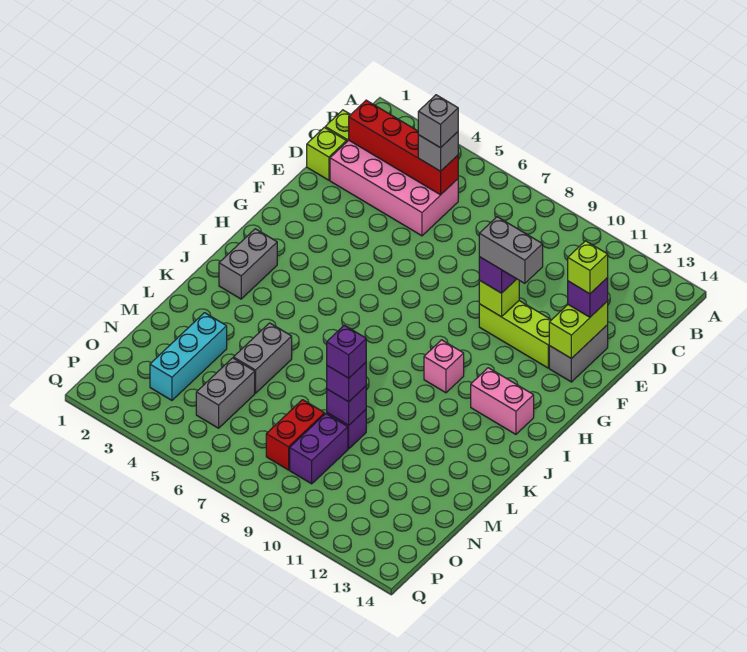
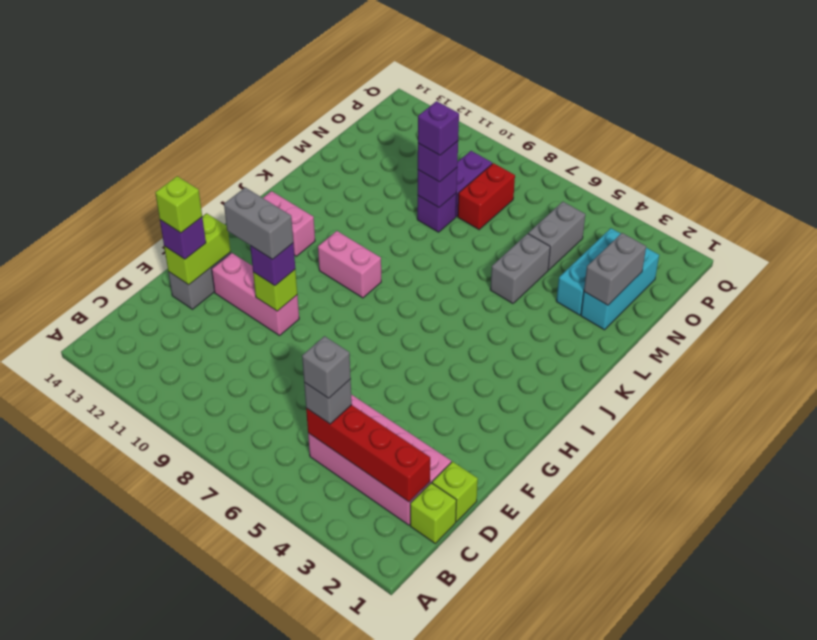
lime 1x3 brick [479,301,551,368] -> pink 1x3 brick [212,253,299,336]
grey 1x2 brick [219,229,277,299] -> grey 1x2 brick moved to [584,233,646,305]
pink 1x1 brick [424,340,464,393] -> pink 1x2 brick [318,231,381,298]
none -> cyan 1x3 brick [581,248,659,330]

